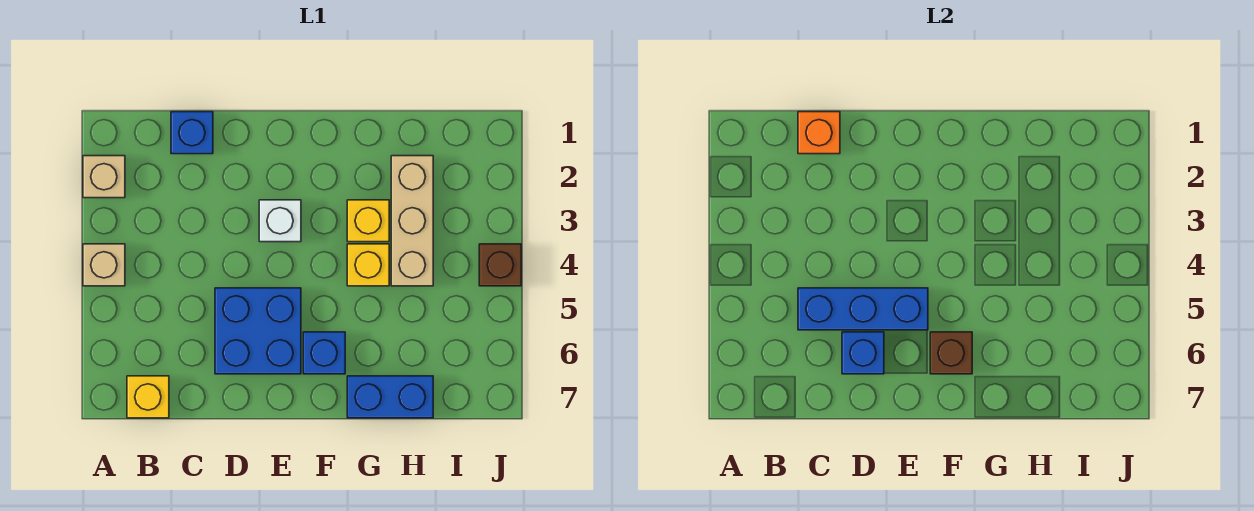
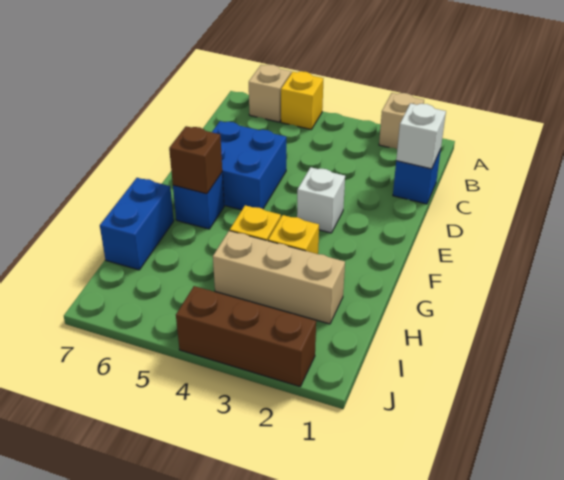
tan 1x1 brick [83,244,125,286] -> tan 1x1 brick moved to [249,65,291,122]
yellow 1x1 brick [127,376,169,418] -> yellow 1x1 brick moved to [281,71,323,129]
orange 1x1 brick [798,112,840,154] -> white 1x1 brick [396,103,446,169]
blue 1x3 brick [798,288,928,330] -> none
blue 1x1 brick [842,332,884,374] -> none
brown 1x1 brick [479,244,521,286] -> brown 1x3 brick [176,286,316,387]

